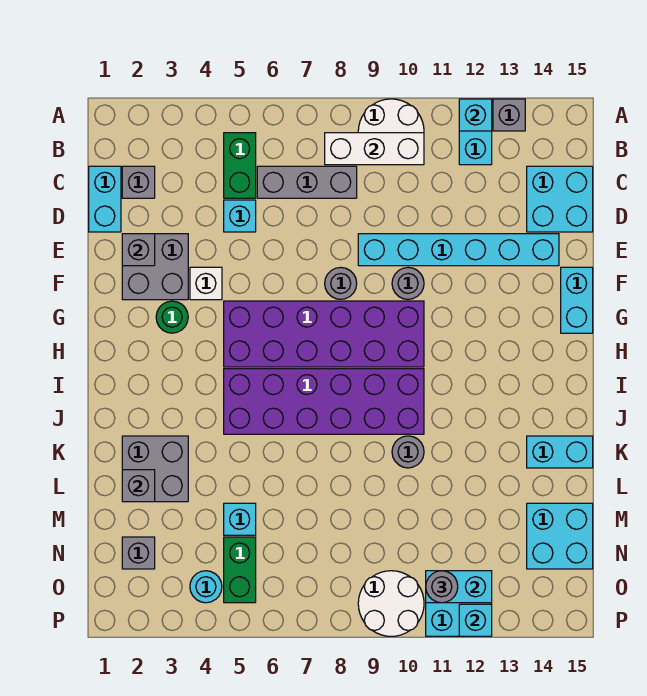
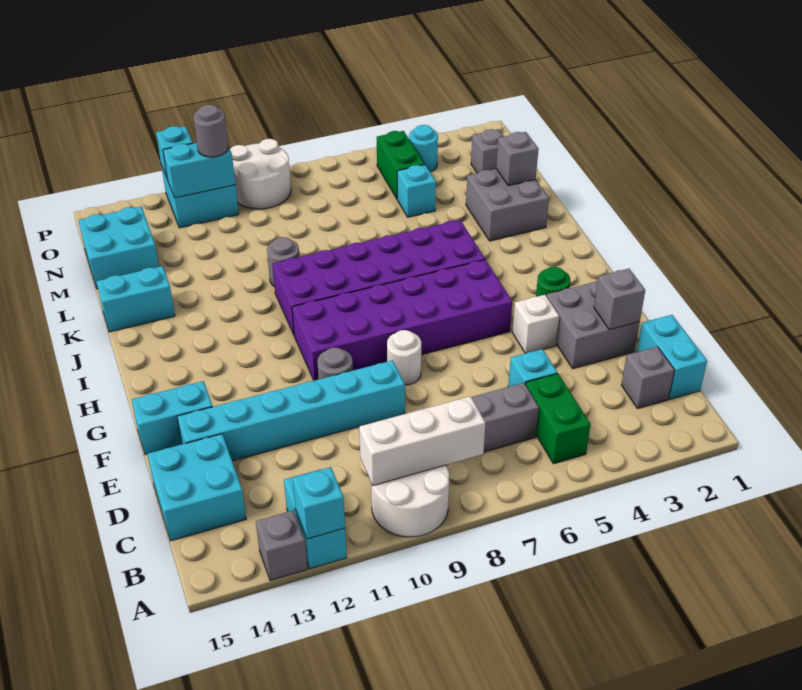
grey 1x1 round brick [325,267,357,299] -> white 1x1 round brick [387,330,422,385]
cyan 1x2 brick [561,267,593,333] -> cyan 1x2 brick turned to [131,381,213,455]

